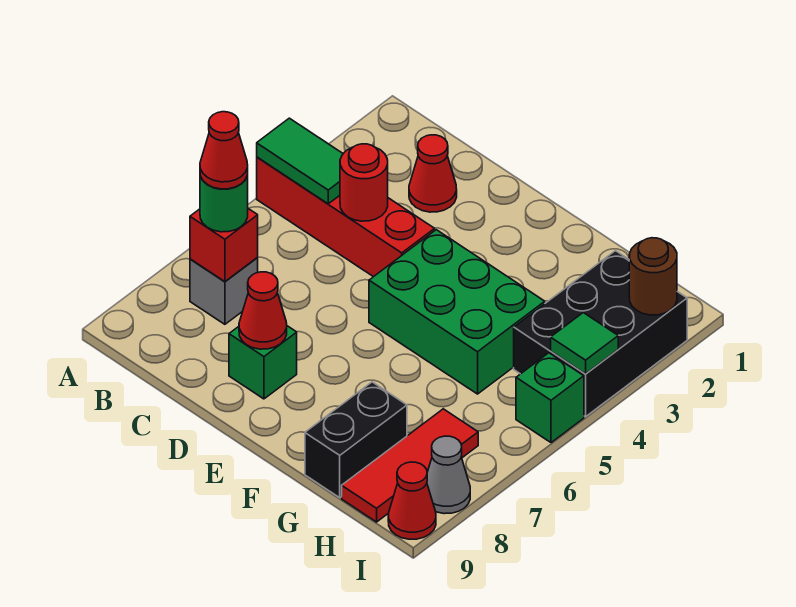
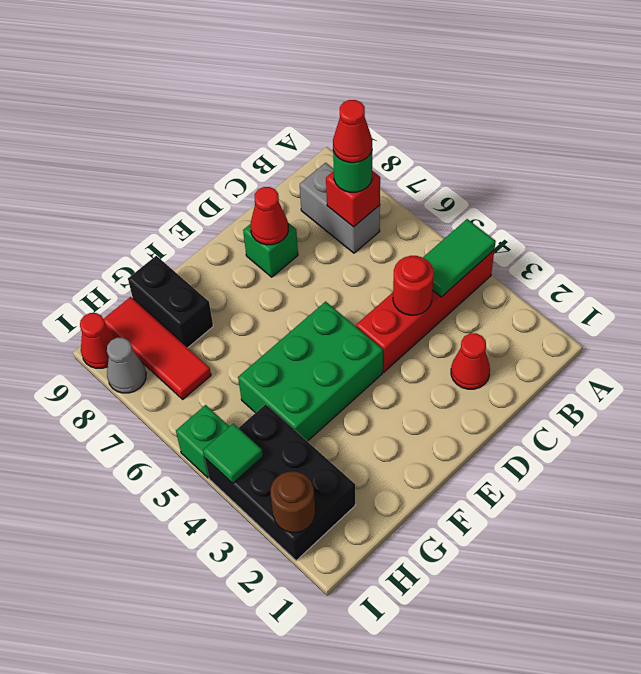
grey 1x1 brick [190,258,258,324] -> grey 1x2 brick [300,163,380,253]

